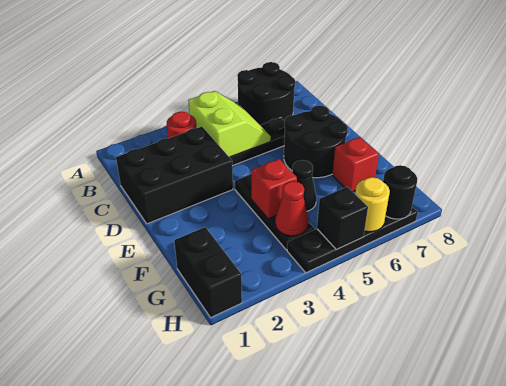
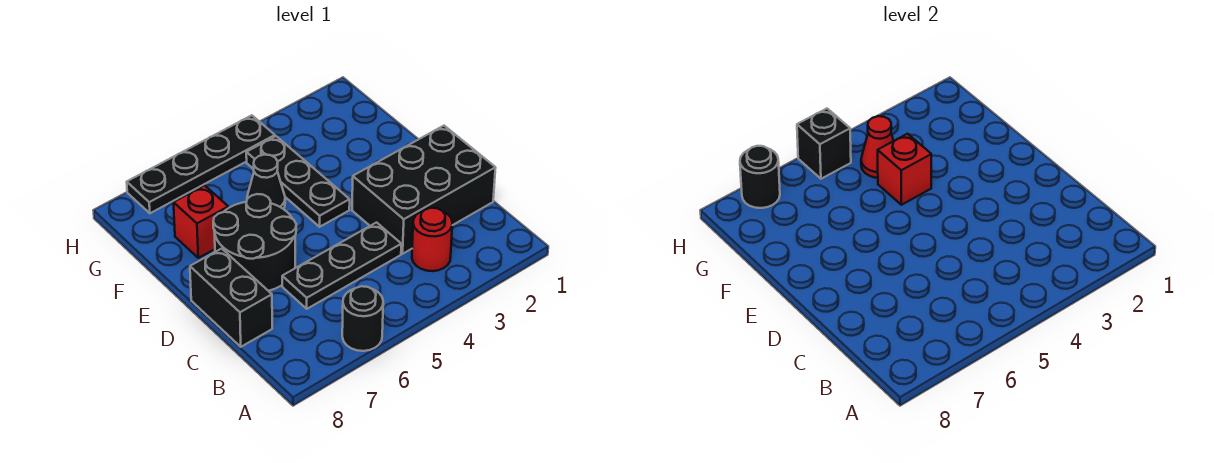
black 2x2 round brick [237,62,295,125] -> black 1x1 round brick [342,286,383,351]
lime 2x2 slope [188,91,271,157] -> none
black 1x2 brick [174,227,242,318] -> black 1x2 brick moved to [190,249,272,347]
yellow 1x1 round brick [355,177,390,232] -> none

